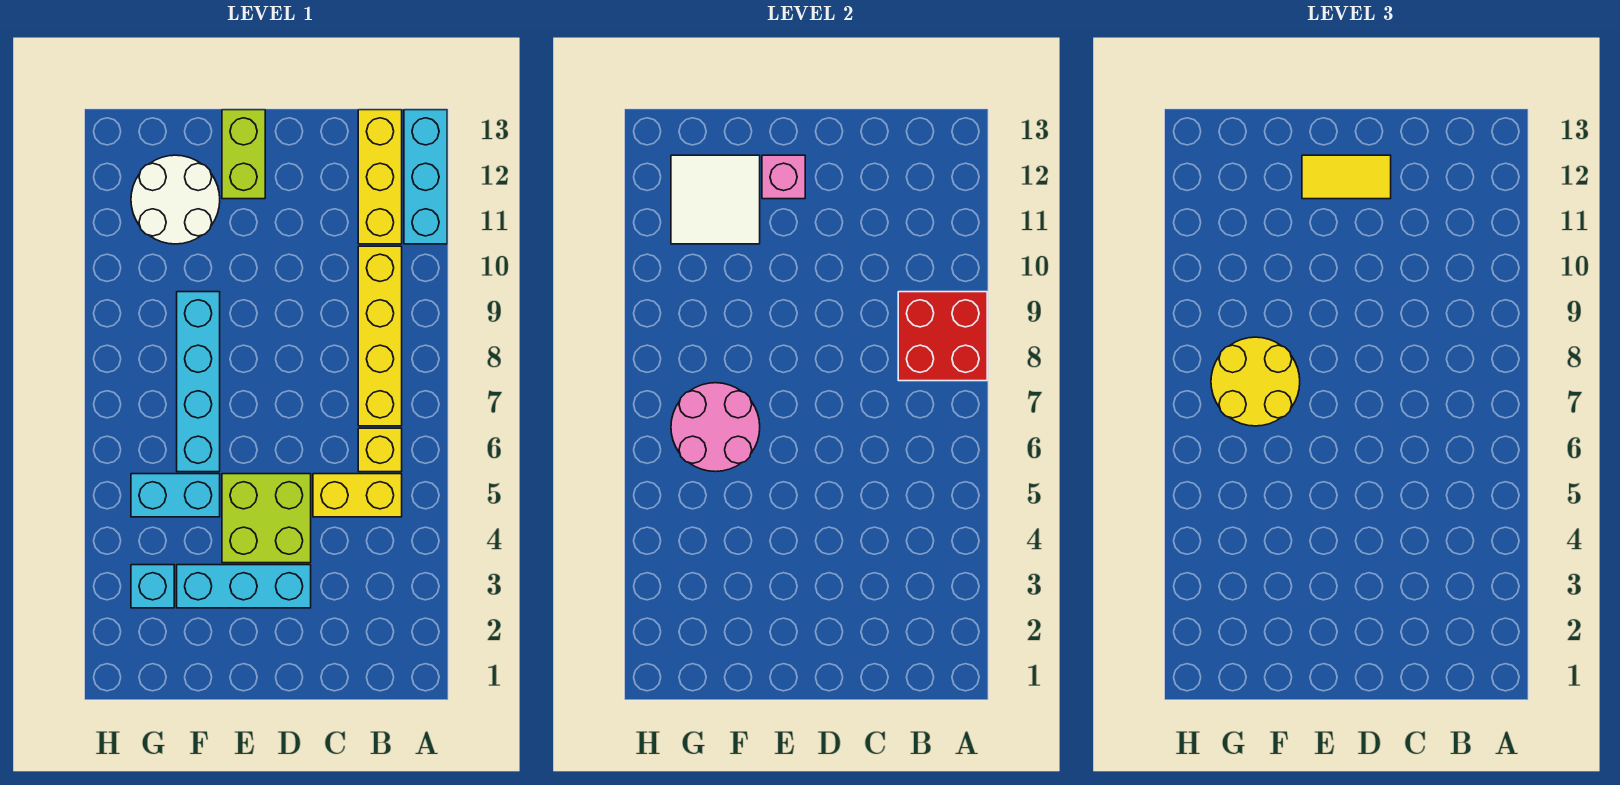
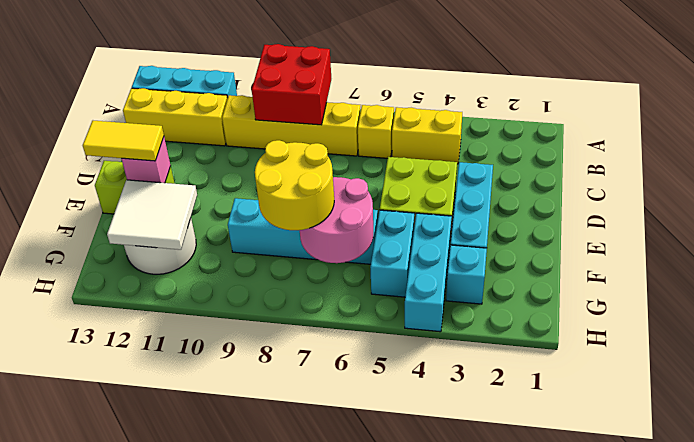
yellow 1x2 brick [313,474,402,517] -> yellow 1x2 brick turned to [392,107,462,164]
yellow 1x2 tile [1302,155,1391,199] -> yellow 1x2 tile turned to [83,121,164,161]
none -> cyan 1x3 brick [405,213,452,332]

